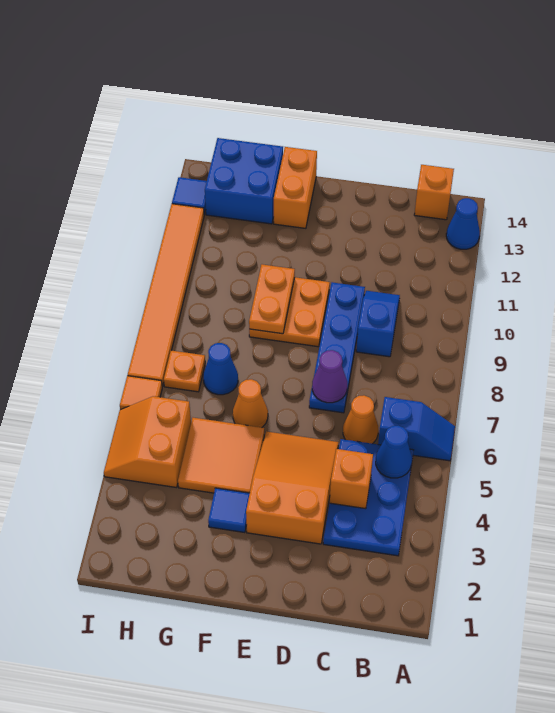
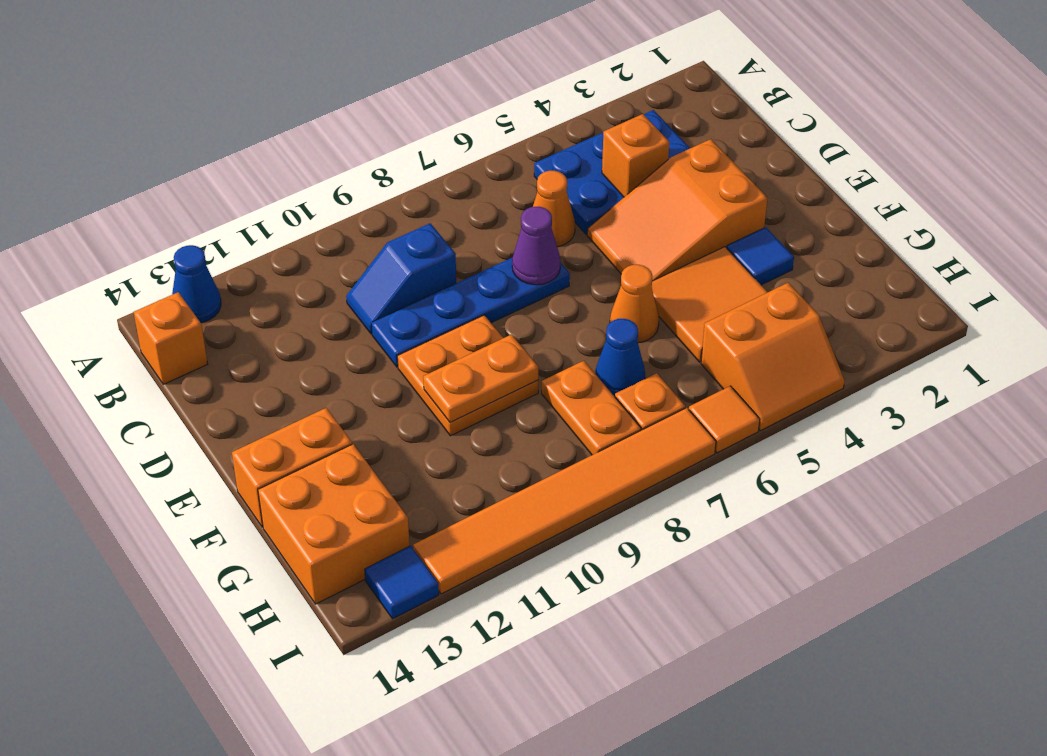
blue 1x2 slope [378,397,455,461] -> none
blue 1x1 cone [376,426,412,478] -> none
none -> orange 1x2 plate [542,361,641,455]
blue 2x2 brick [205,138,283,224] -> orange 2x2 brick [258,444,410,604]

